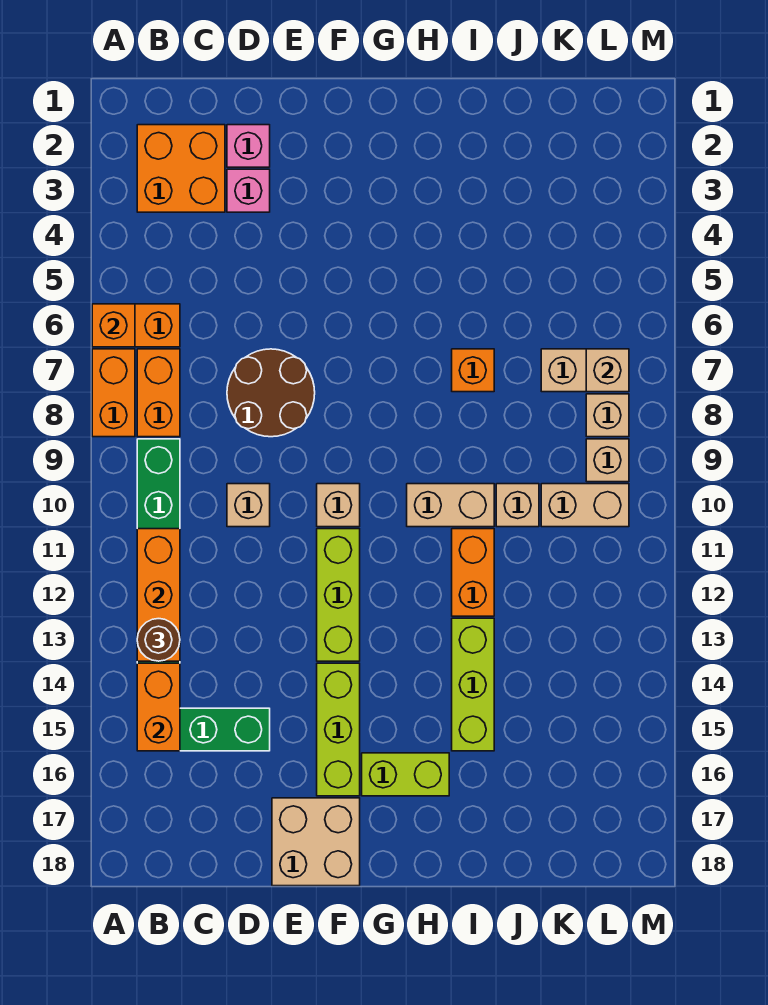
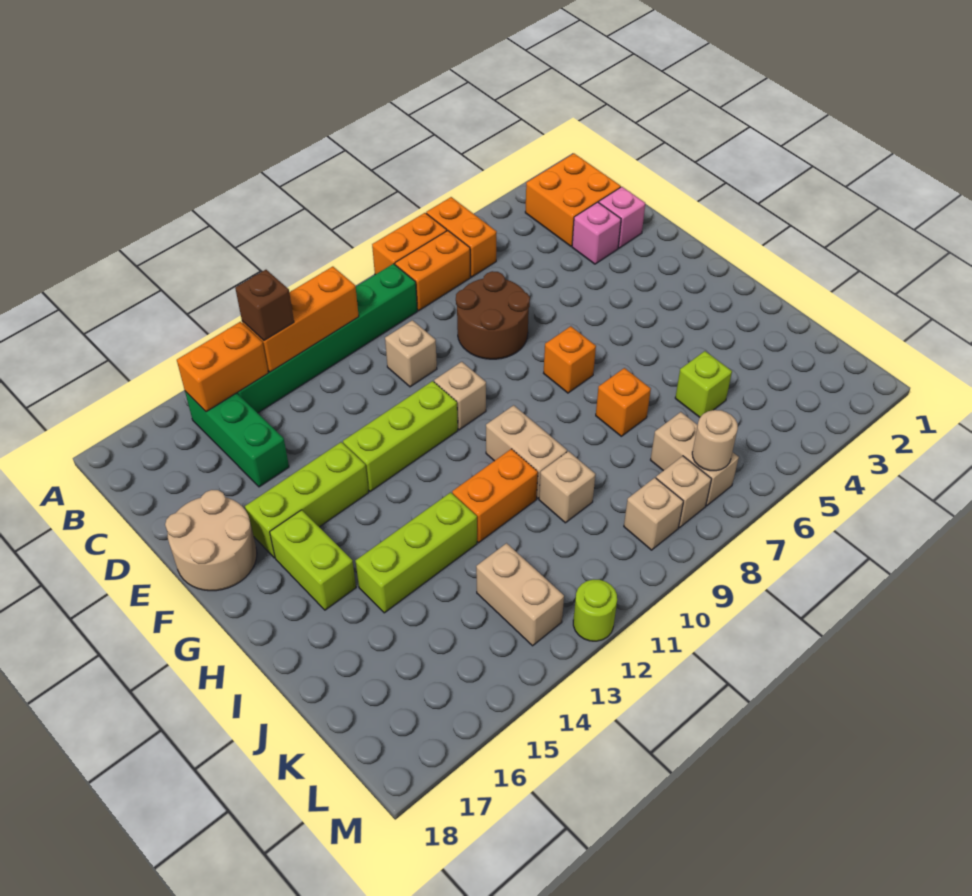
orange 1x1 brick [92,304,135,347] -> orange 1x1 brick moved to [544,326,596,393]
brown 1x1 round brick [137,619,180,661] -> brown 1x1 brick [235,270,294,341]
tan 2x2 brick [272,798,360,886] -> tan 2x2 round brick [165,490,257,591]
none -> lime 1x1 brick [675,351,732,417]
tan 1x2 brick [541,484,629,527] -> tan 1x2 brick moved to [476,543,564,646]
tan 1x1 brick [586,349,629,392] -> tan 1x1 round brick [692,410,738,471]
none -> lime 1x1 round brick [573,580,617,641]

